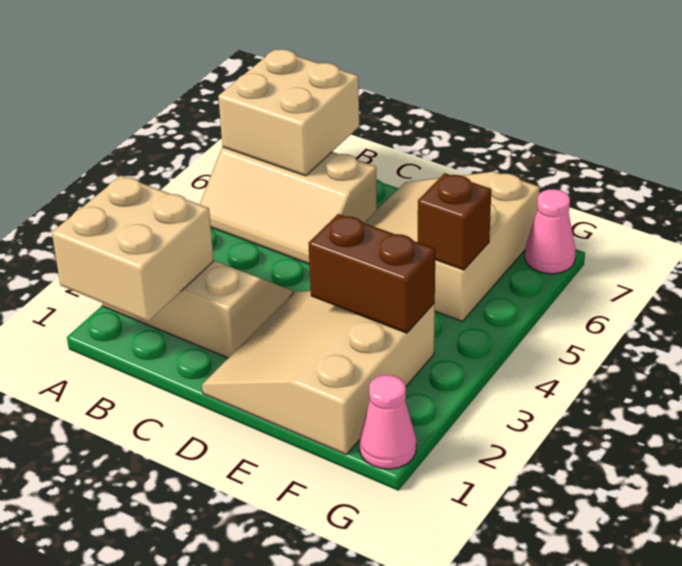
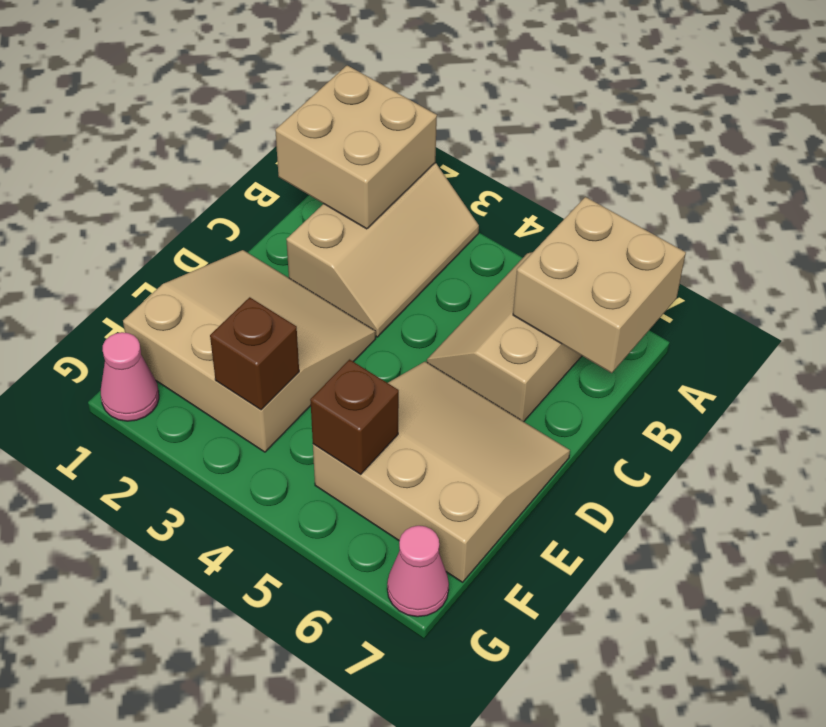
brown 1x2 brick [308,214,435,333] -> brown 1x1 brick [210,297,299,410]

